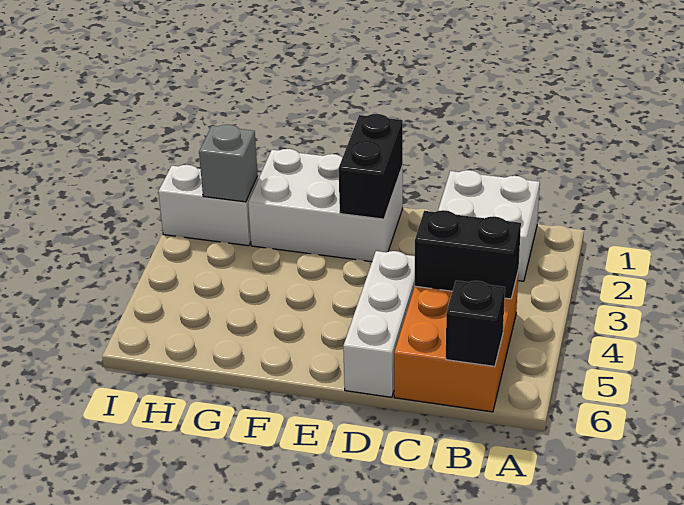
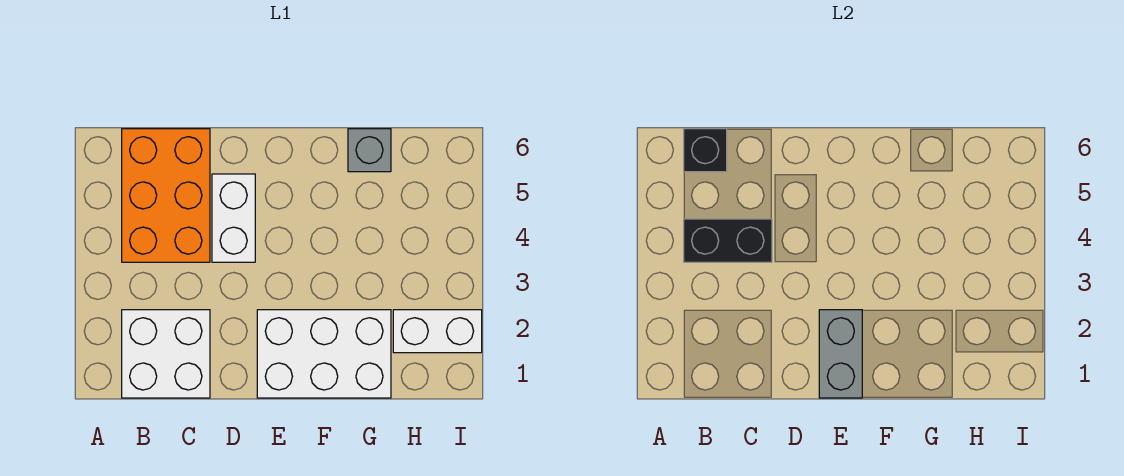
white 1x3 brick [343,251,415,397] -> white 1x2 brick [212,174,255,262]
black 1x2 brick [338,114,403,219] -> grey 1x2 brick [819,310,862,398]
grey 1x1 brick [199,125,258,202] -> grey 1x1 brick moved to [348,129,391,172]

